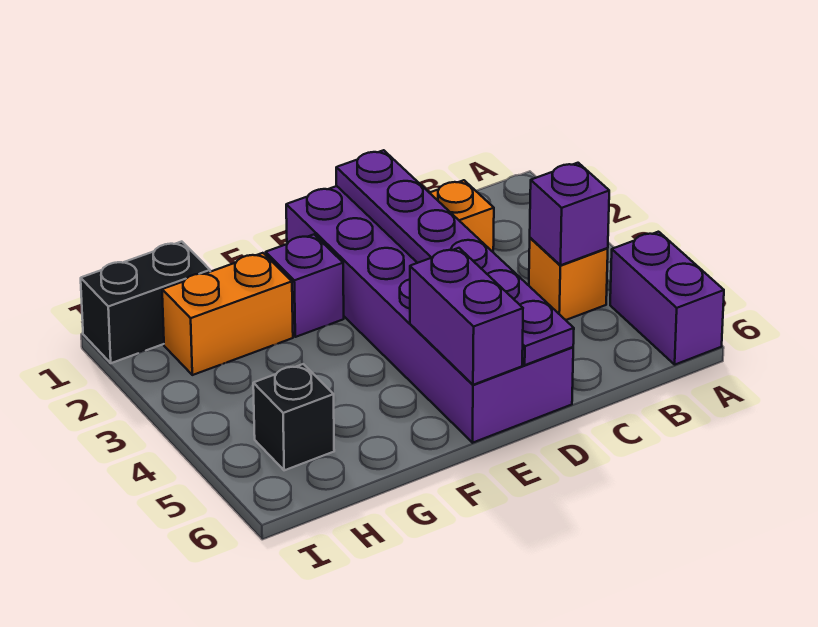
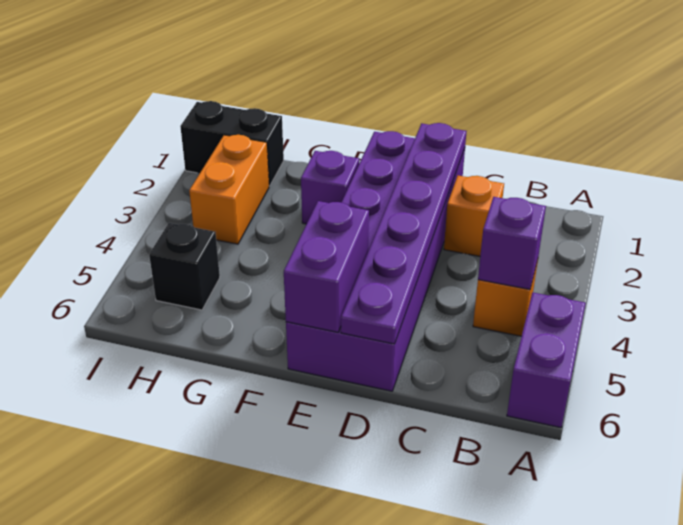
orange 1x2 brick [162,253,293,375] -> orange 1x2 brick turned to [189,135,269,244]

